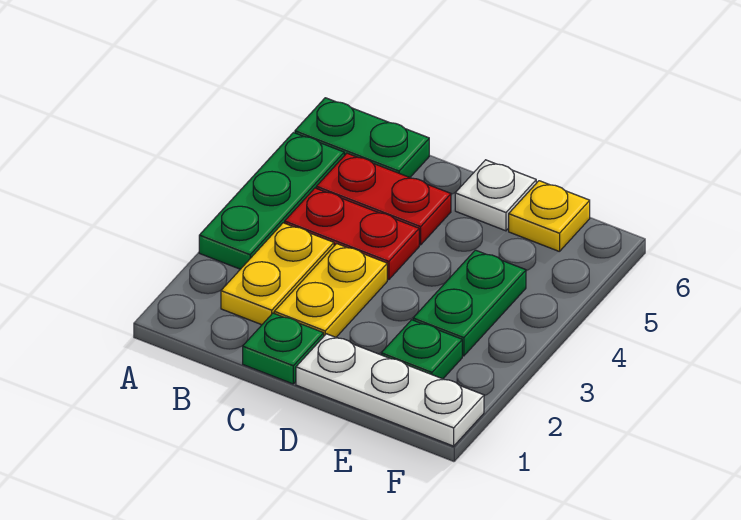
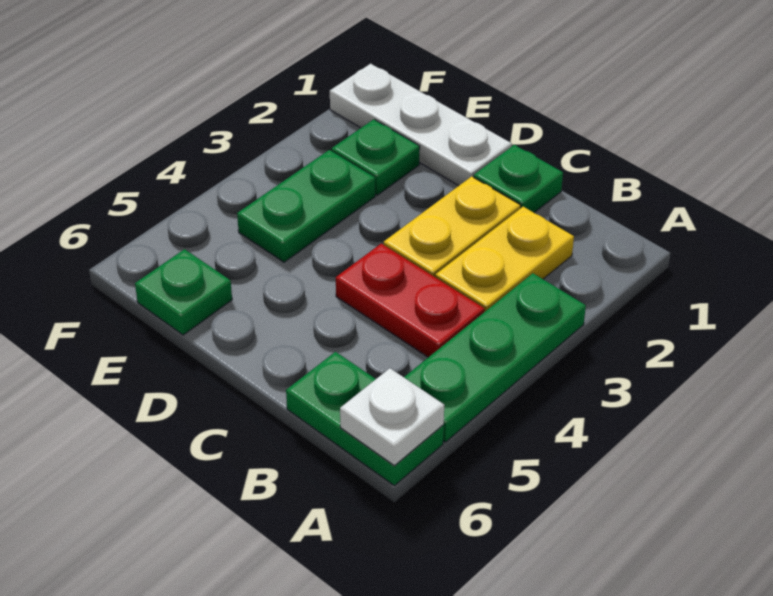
red 1x2 plate [316,153,451,245] -> none
white 1x1 plate [455,160,536,231] -> white 1x1 plate moved to [340,368,444,466]
yellow 1x1 plate [509,181,590,252] -> green 1x1 plate [135,249,232,335]

